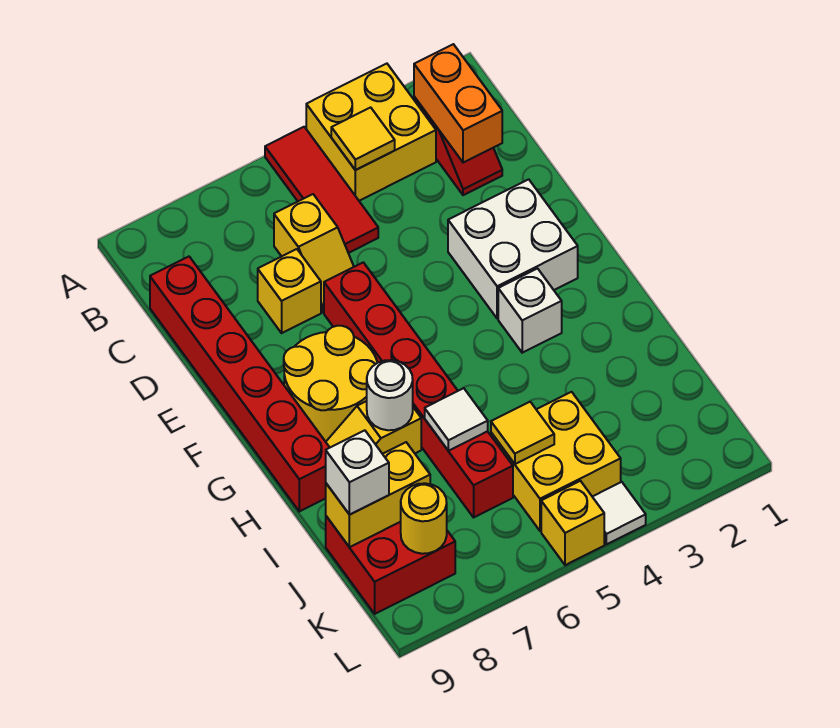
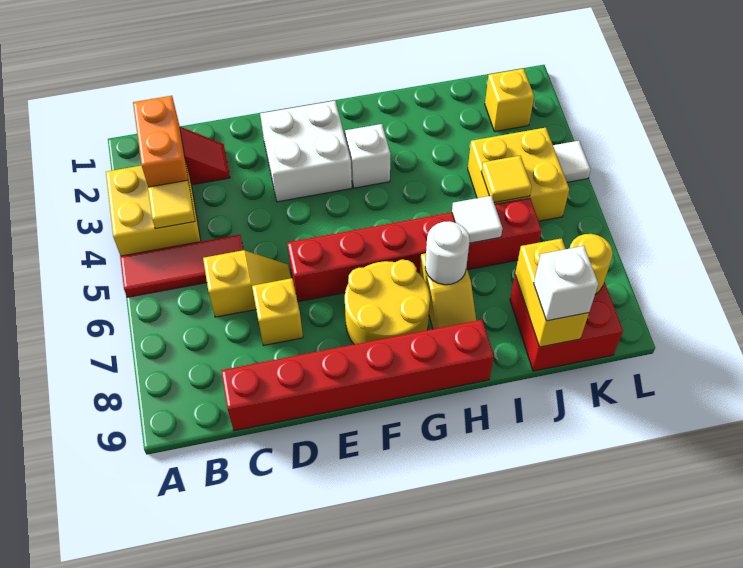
orange 1x2 brick [414,44,502,163] -> orange 1x2 brick turned to [133,96,189,187]
yellow 1x1 brick [541,481,604,565] -> yellow 1x1 brick moved to [485,69,534,132]

